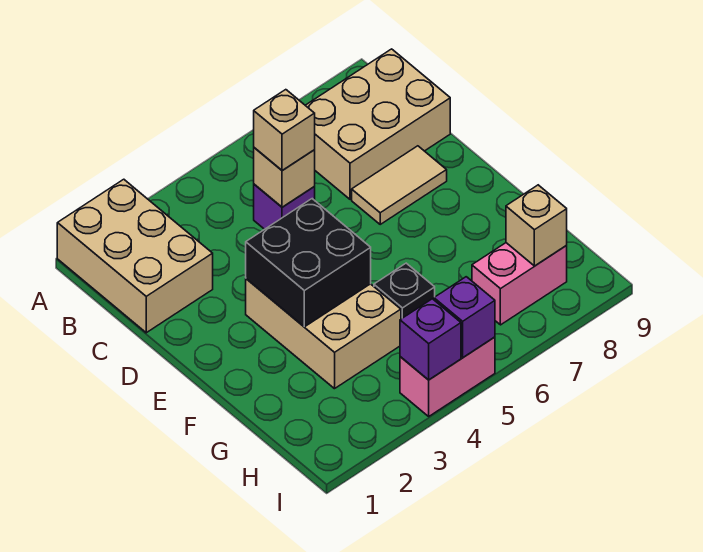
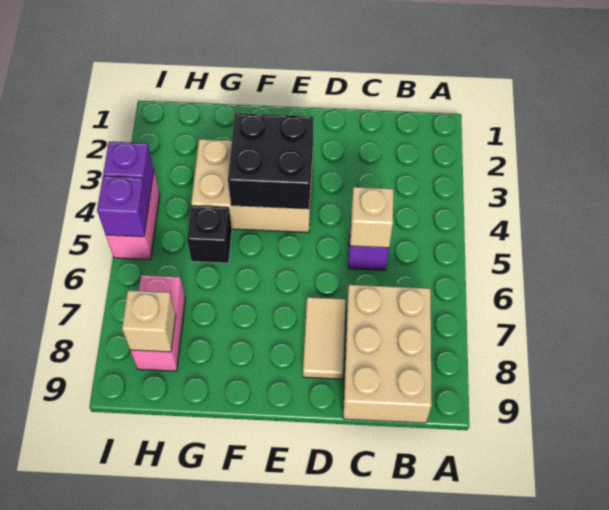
tan 2x3 brick [57,179,213,333] -> none
tan 1x1 brick [254,90,315,171] -> none

